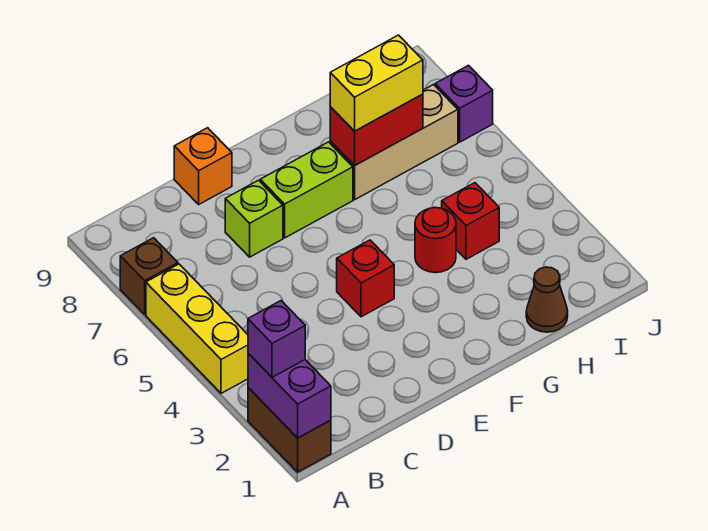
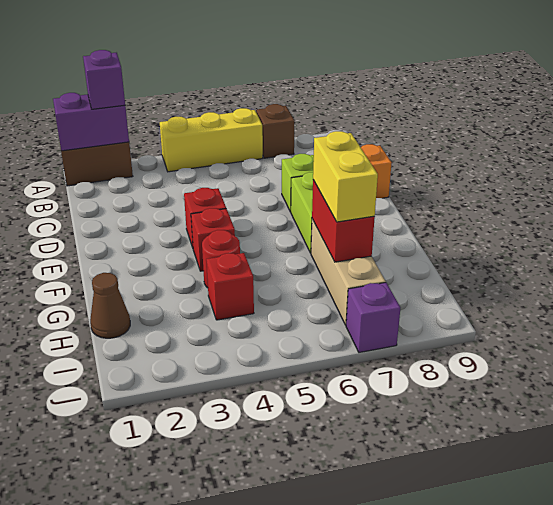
none -> red 1x1 brick [191,208,235,271]

